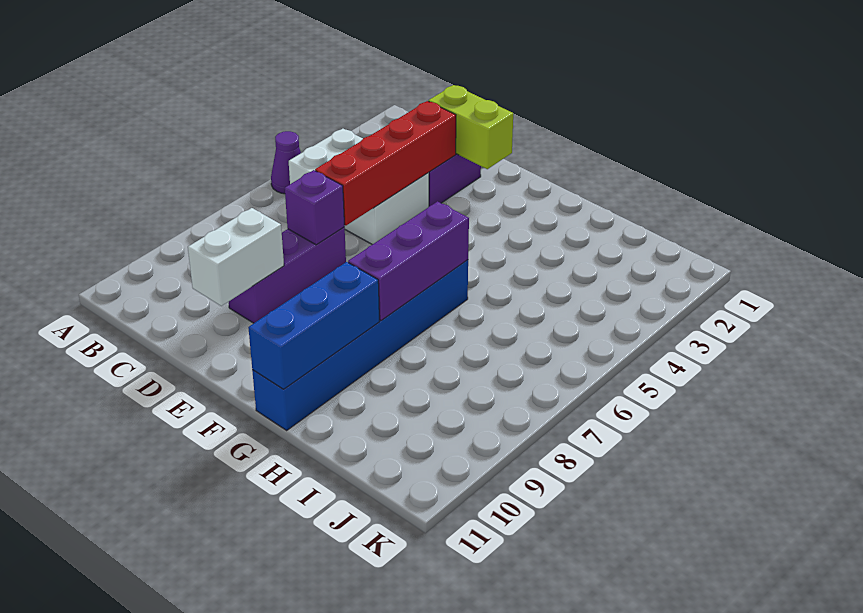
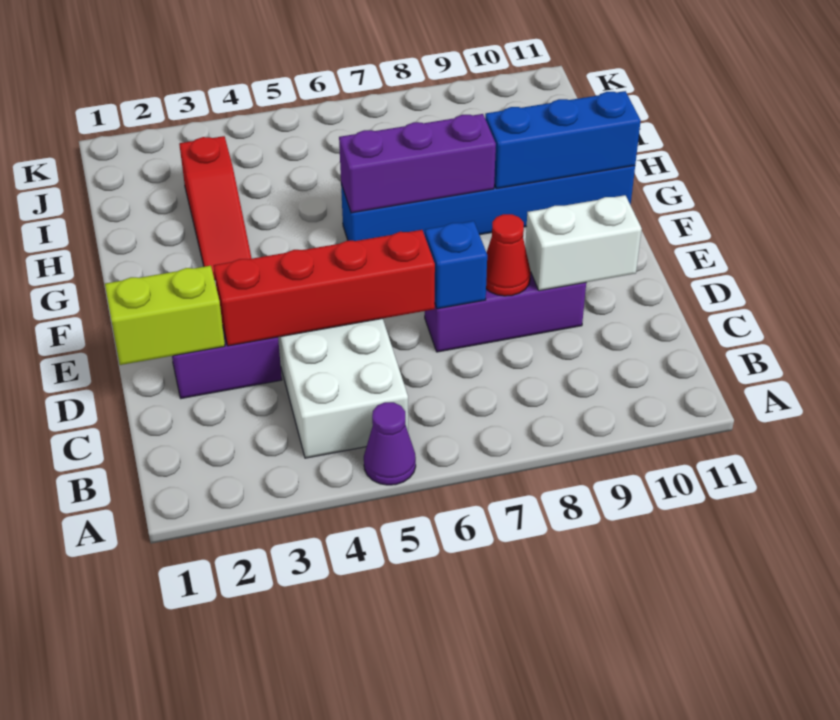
lime 1x2 brick [428,85,513,169] -> lime 1x2 brick turned to [105,266,225,365]
purple 1x1 brick [285,170,345,245] -> blue 1x1 brick [425,221,487,309]
none -> red 1x1 cone [486,214,531,296]
none -> red 1x3 slope [179,136,252,280]

